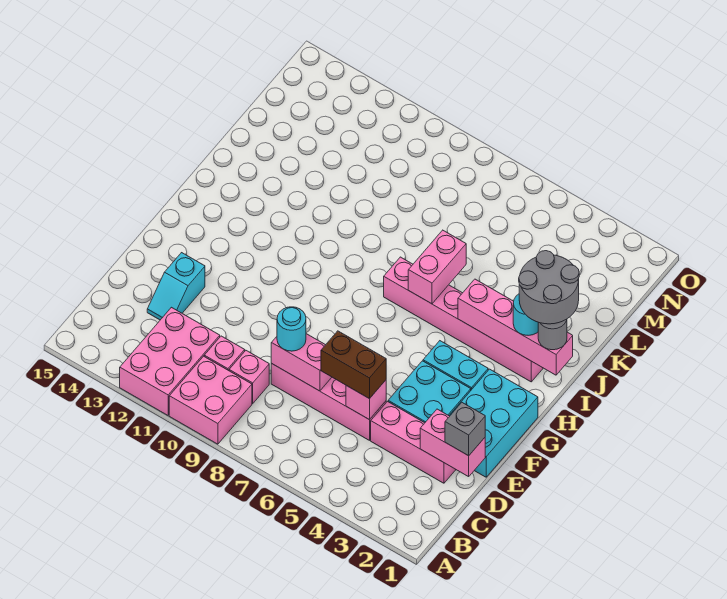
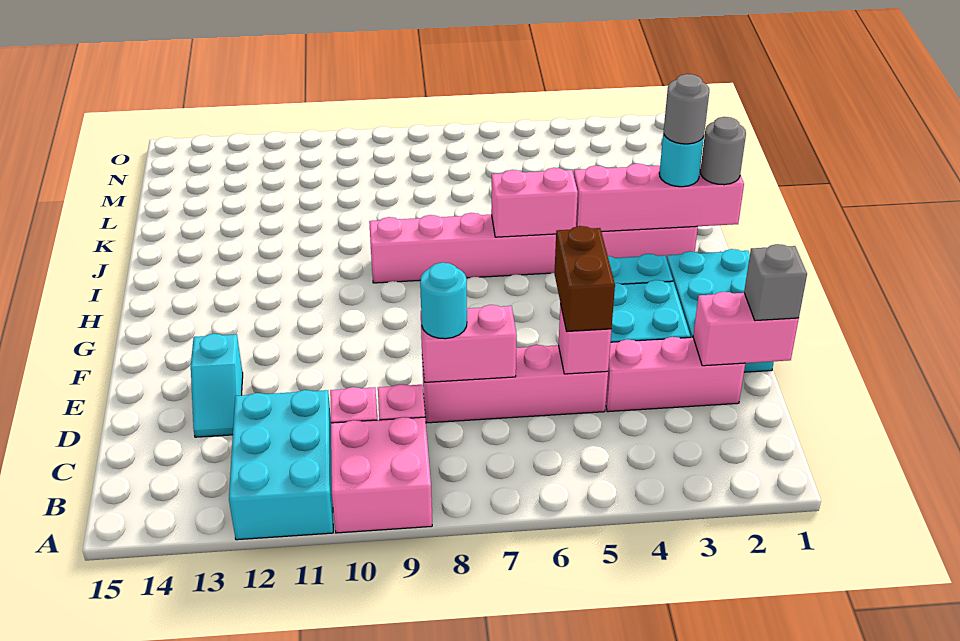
pink 2x3 brick [120,307,220,415] -> cyan 2x3 brick [229,390,333,540]
brown 1x2 brick [321,331,386,399] -> brown 1x2 brick turned to [554,226,615,332]
grey 2x2 round brick [519,251,579,324] -> grey 1x1 round brick [664,74,709,144]
pink 1x6 brick [384,257,543,382] -> pink 1x8 brick [369,213,698,283]
pink 1x2 brick [408,230,466,304] -> pink 1x2 brick turned to [491,168,578,237]

